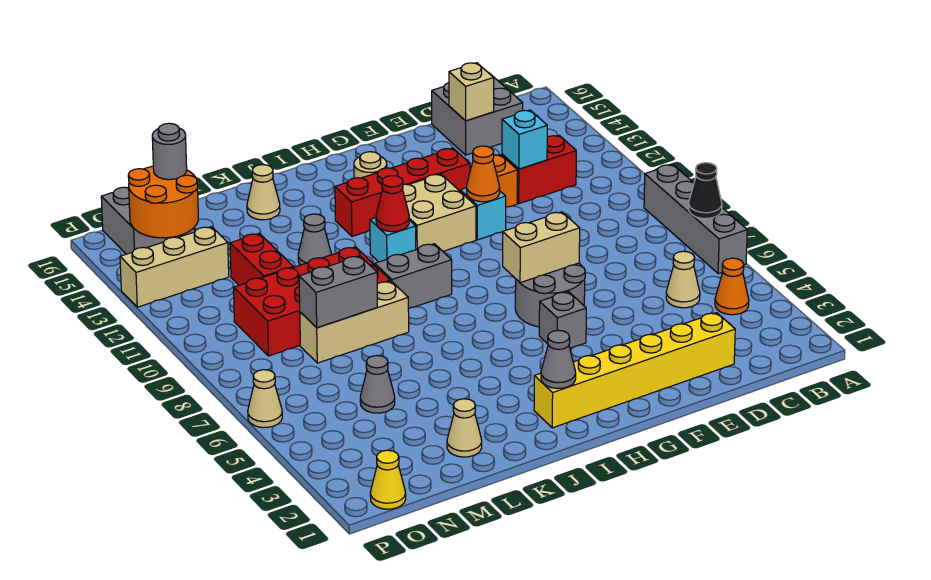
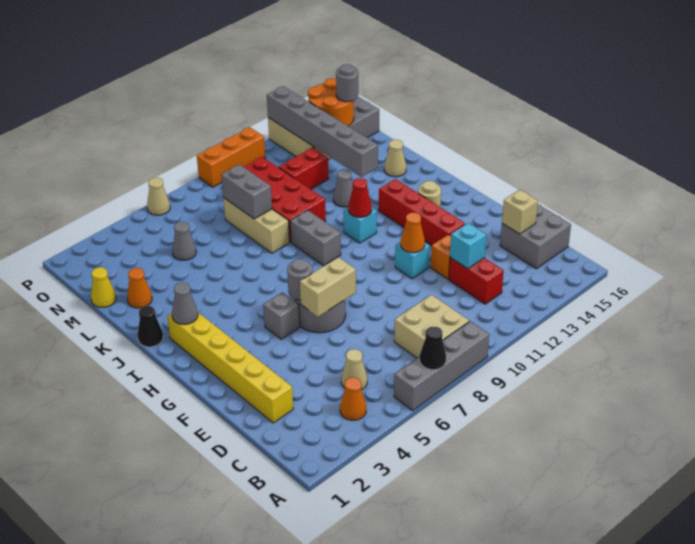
tan 1x2 brick [503,212,580,283] -> tan 1x2 brick turned to [300,257,356,317]
none -> grey 1x1 round brick [287,259,313,300]
tan 2x2 brick [402,174,476,251] -> tan 2x2 brick moved to [394,295,469,358]
none -> black 1x1 cone [137,306,163,347]
none -> grey 1x6 brick [267,86,378,177]
tan 1x1 cone [447,399,482,457] -> orange 1x1 cone [127,268,152,308]
yellow 1x1 cone [370,450,406,509] -> yellow 1x1 cone moved to [91,267,116,307]
none -> orange 1x3 brick [197,127,265,187]

